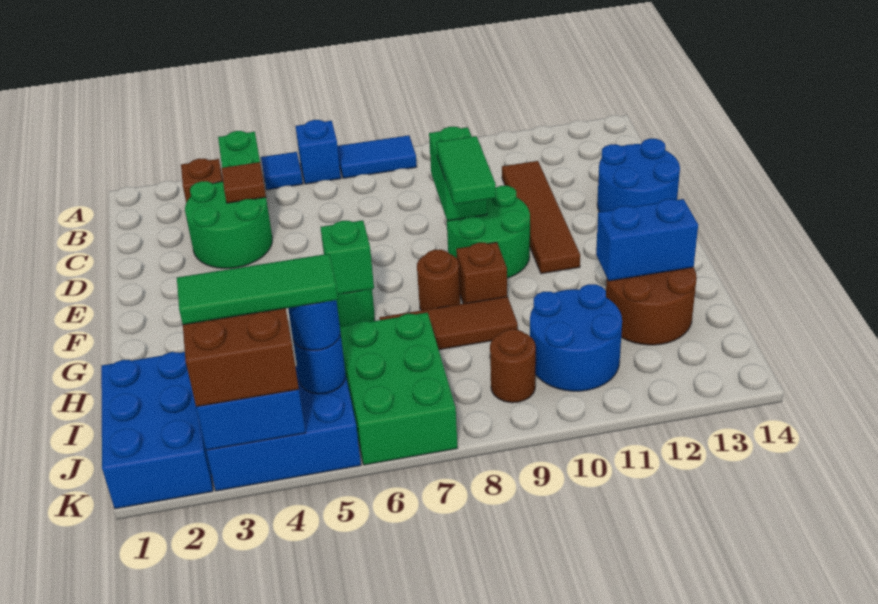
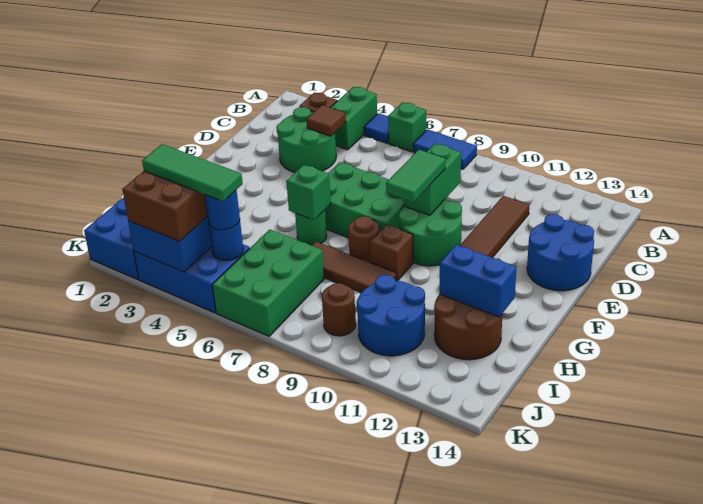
blue 1x1 brick [295,120,341,184] -> green 1x1 brick [388,102,426,152]
none -> green 2x3 brick [325,162,404,238]

